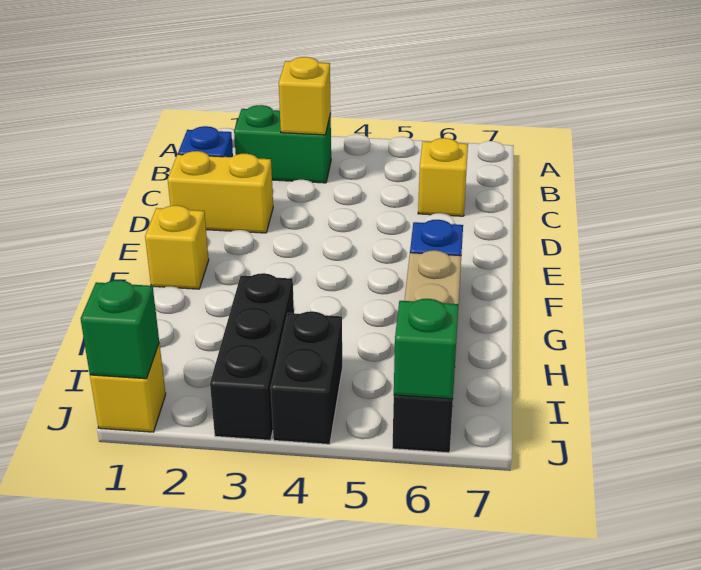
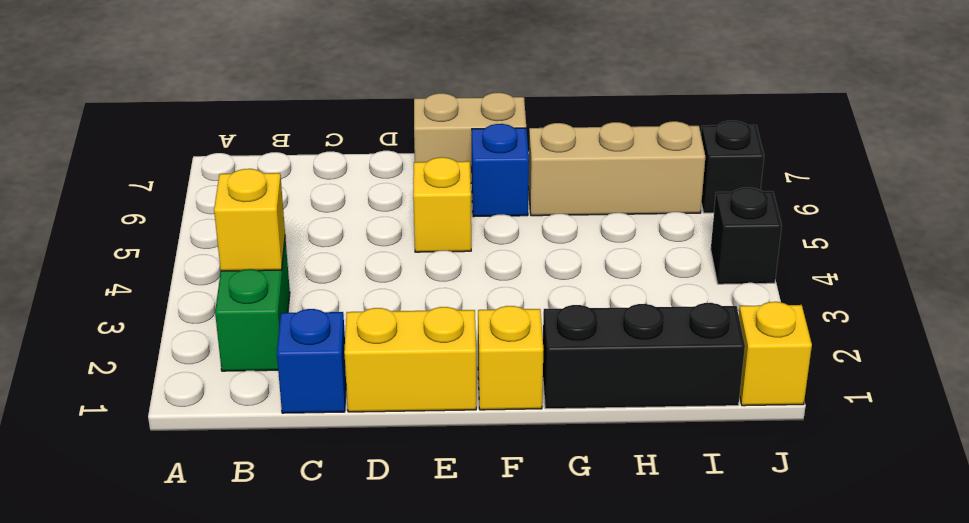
yellow 1x1 brick [418,138,468,216] -> yellow 1x1 brick moved to [413,157,471,252]
yellow 1x2 brick [168,151,273,233] -> yellow 1x2 brick turned to [344,307,476,412]
none -> tan 1x2 brick [414,93,526,183]
black 1x3 brick [210,273,294,440] -> black 1x3 brick moved to [543,303,745,409]
black 1x2 brick [271,311,342,444] -> black 1x1 brick [711,188,782,284]
green 1x1 brick [81,280,159,379] -> none
green 1x1 brick [394,299,459,399] -> none

